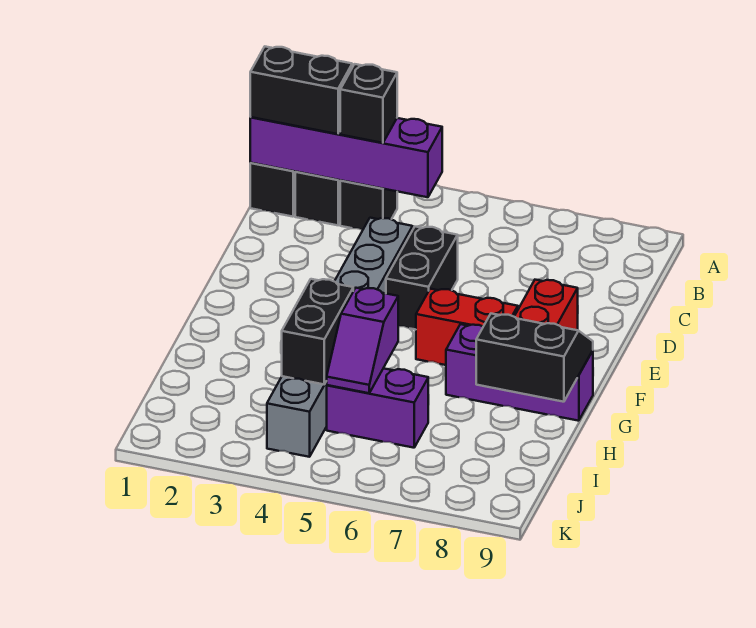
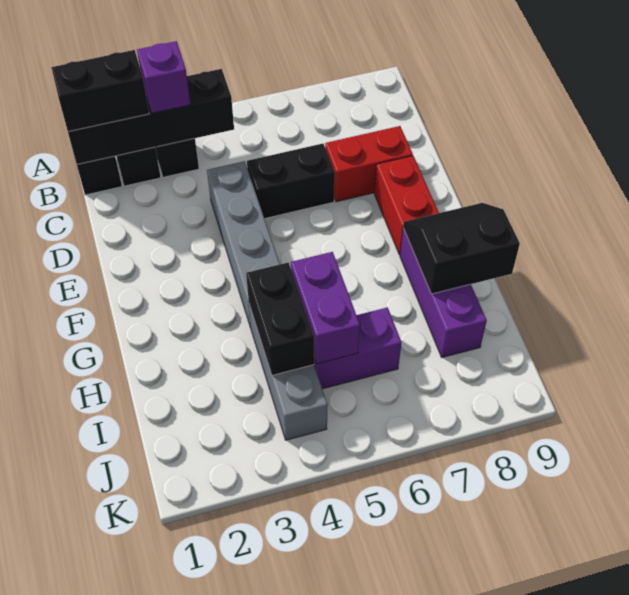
purple 1x4 brick [250,117,442,197] -> black 1x4 brick [68,69,234,164]
black 1x1 brick [340,64,397,143] -> purple 1x1 brick [137,41,191,113]
black 1x2 brick [386,227,458,330] -> black 1x2 brick turned to [247,144,335,219]
red 1x2 brick [416,289,518,365] -> red 1x2 brick moved to [325,126,413,202]
purple 1x3 brick [446,324,593,421] -> purple 1x3 brick turned to [400,228,487,357]
purple 1x2 slope [326,288,398,393] -> purple 1x2 brick [291,252,360,364]

